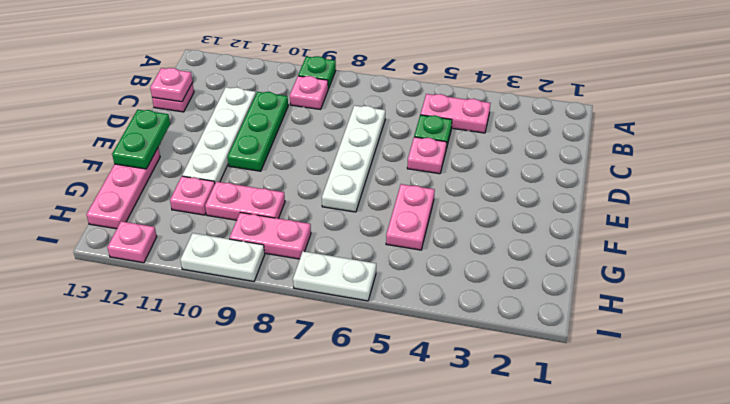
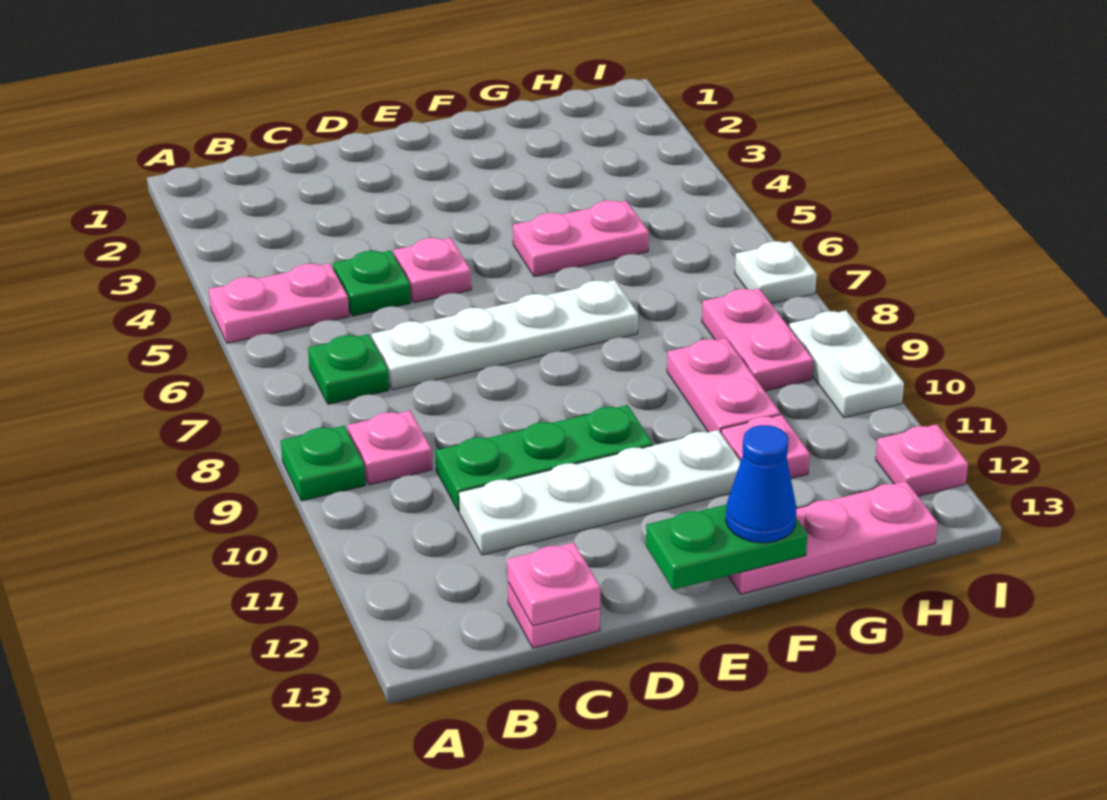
pink 1x2 plate [420,94,490,133] -> pink 1x2 plate turned to [209,263,349,343]
none -> green 1x1 plate [308,334,389,404]
none -> blue 1x1 cone [726,425,797,543]
white 1x2 plate [293,251,376,301] -> white 1x1 plate [735,241,817,304]

